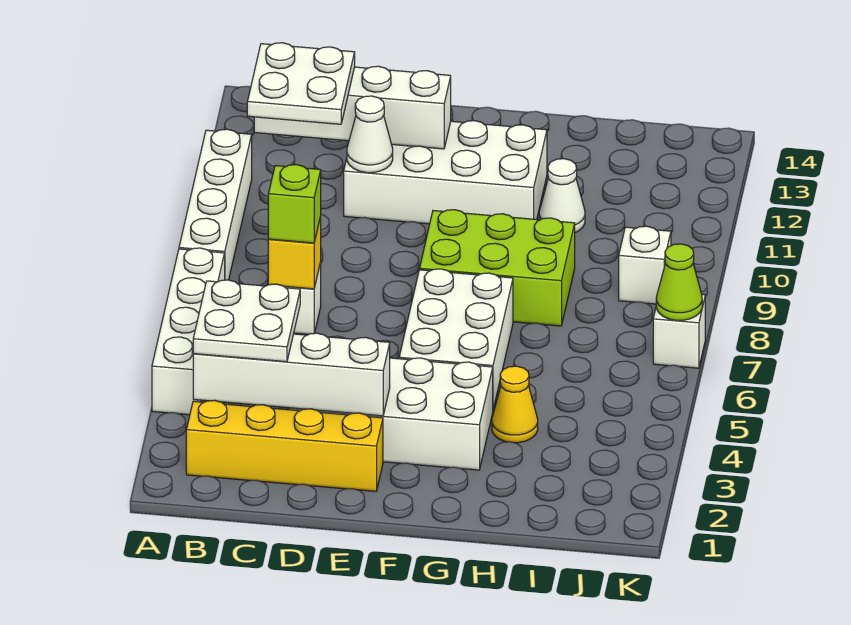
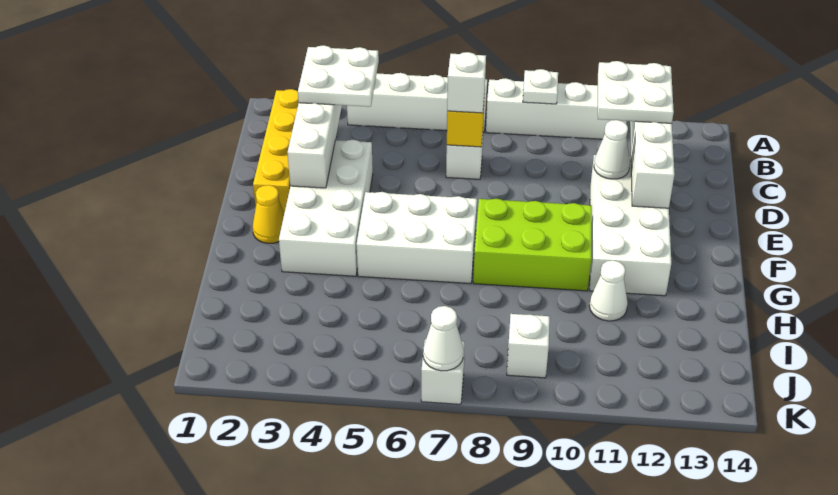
none -> white 1x1 plate [523,69,558,104]
lime 1x1 brick [268,165,321,243] -> white 1x1 brick [447,52,486,113]
lime 2x3 brick [420,210,575,326] -> lime 2x3 brick turned to [473,199,592,291]
yellow 1x1 cone [492,366,538,443] -> yellow 1x1 cone moved to [253,185,284,243]
lime 1x1 cone [656,244,702,320] -> white 1x1 cone [423,306,464,371]

